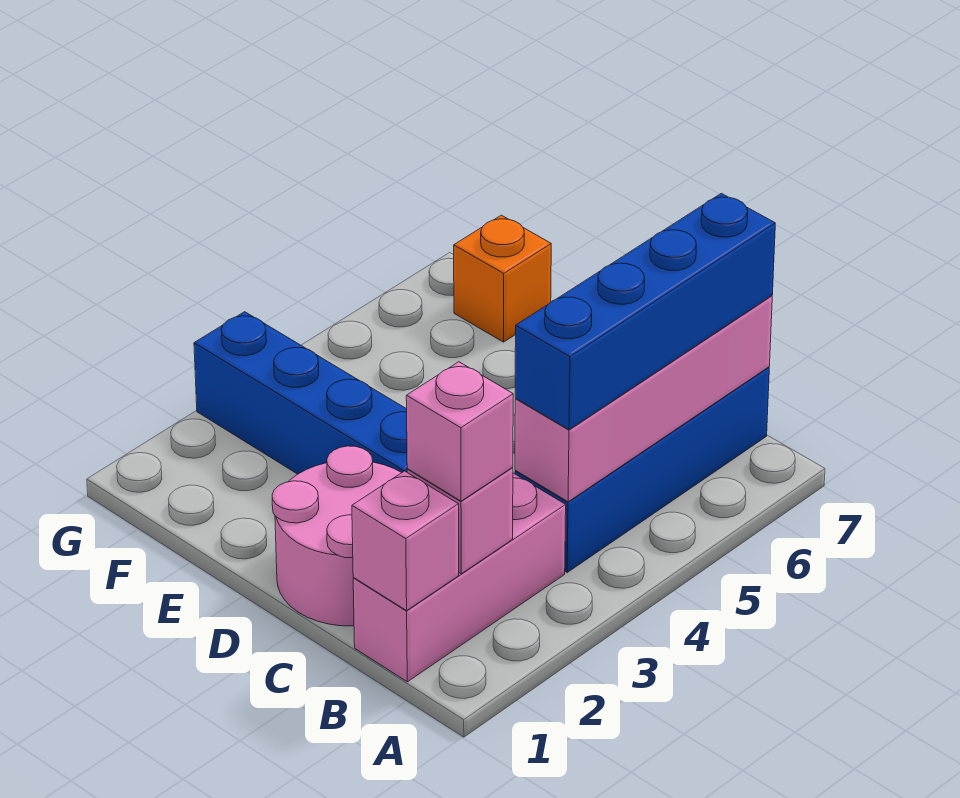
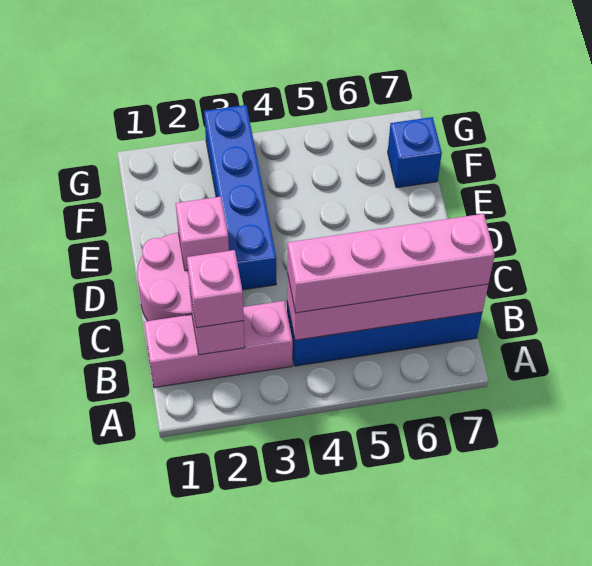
pink 1x1 brick [352,471,459,610] -> pink 1x1 brick moved to [176,197,229,271]
blue 1x4 brick [515,193,775,430] -> pink 1x4 brick [287,214,495,313]
orange 1x1 brick [454,215,551,342] -> blue 1x1 brick [388,117,442,188]

